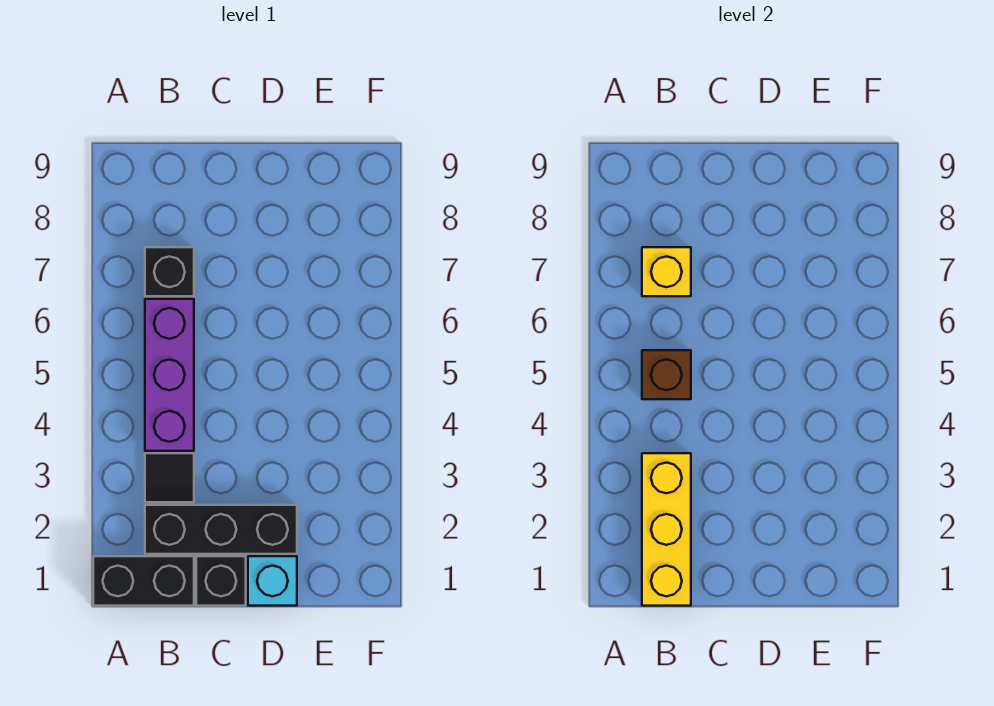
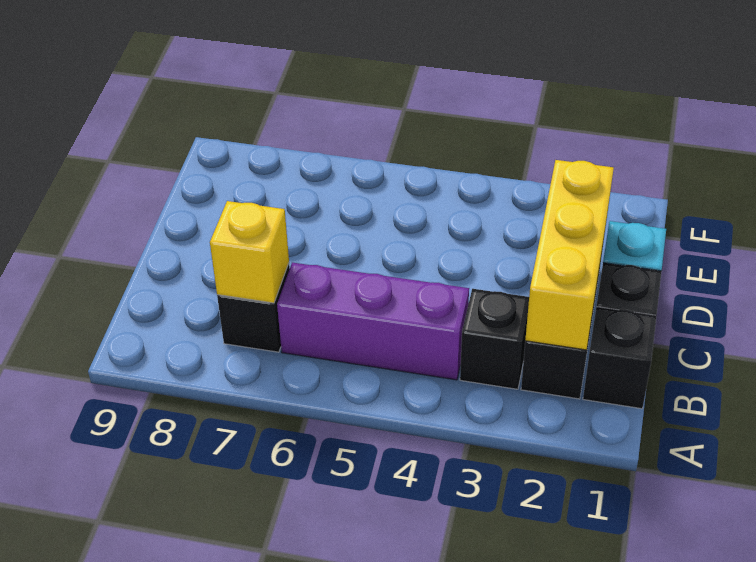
black 1x2 brick [93,556,194,606] -> black 1x1 brick [583,307,657,409]
yellow 1x3 brick [642,453,691,606] -> yellow 1x3 brick turned to [525,160,614,350]
black 1x1 tile [145,453,194,502] -> black 1x1 brick [460,289,529,389]
brown 1x1 brick [642,350,691,399] -> none

